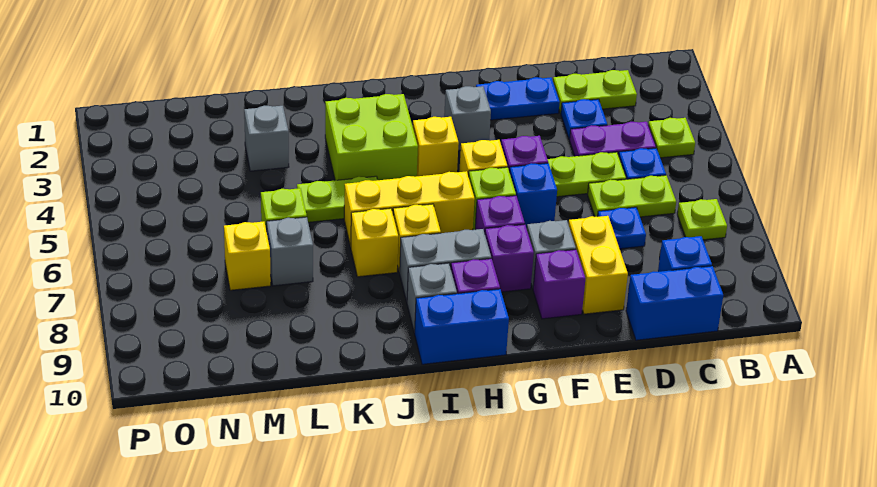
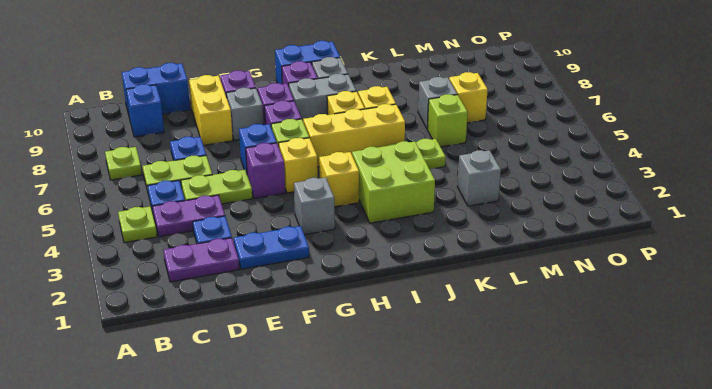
lime 1x2 plate [553,70,637,113] -> purple 1x2 plate [163,238,239,282]

